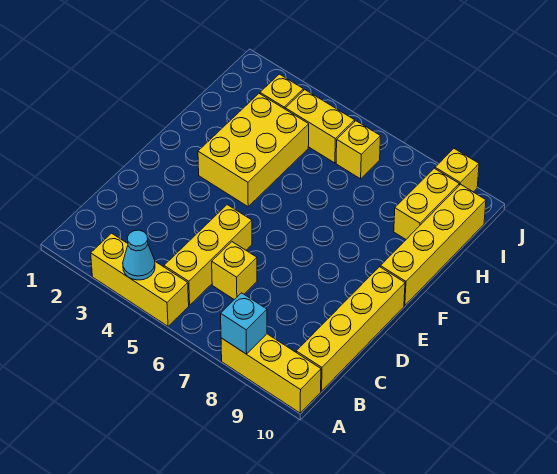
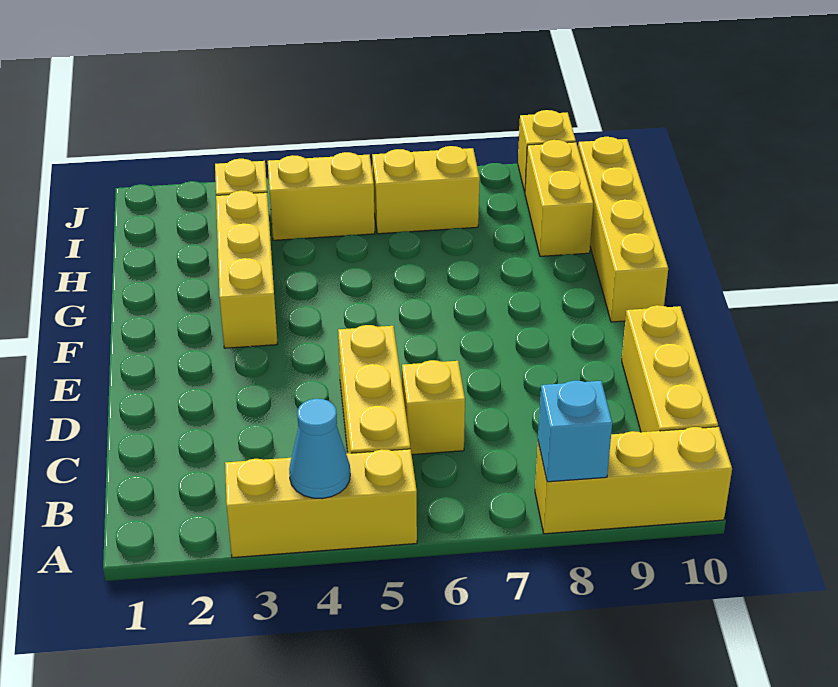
yellow 1x4 brick [296,267,405,391] -> yellow 1x3 brick [622,305,718,432]
yellow 2x3 brick [198,94,309,207] -> yellow 1x3 brick [216,190,277,348]
yellow 1x1 brick [336,121,381,179] -> yellow 1x2 brick [372,146,480,234]

